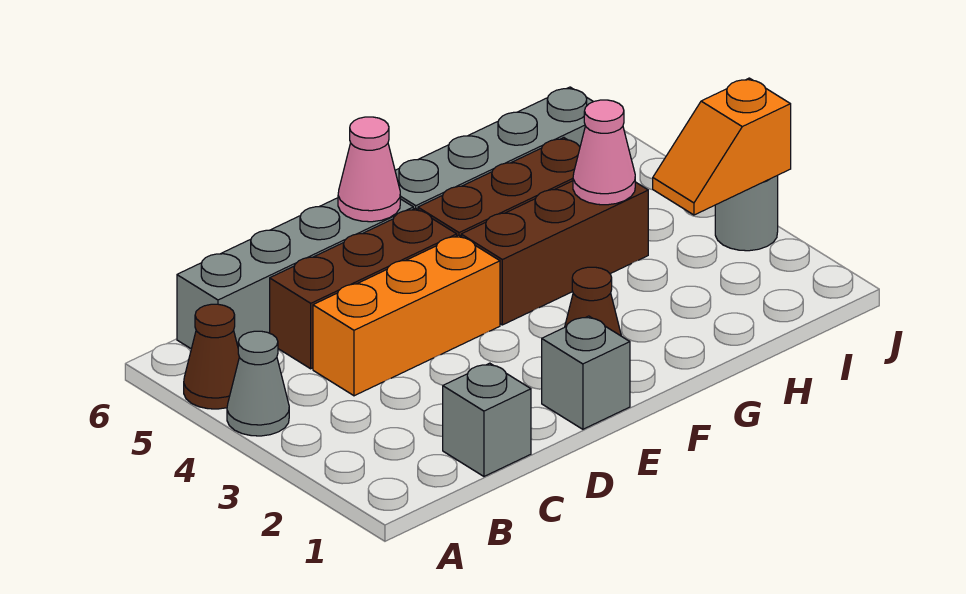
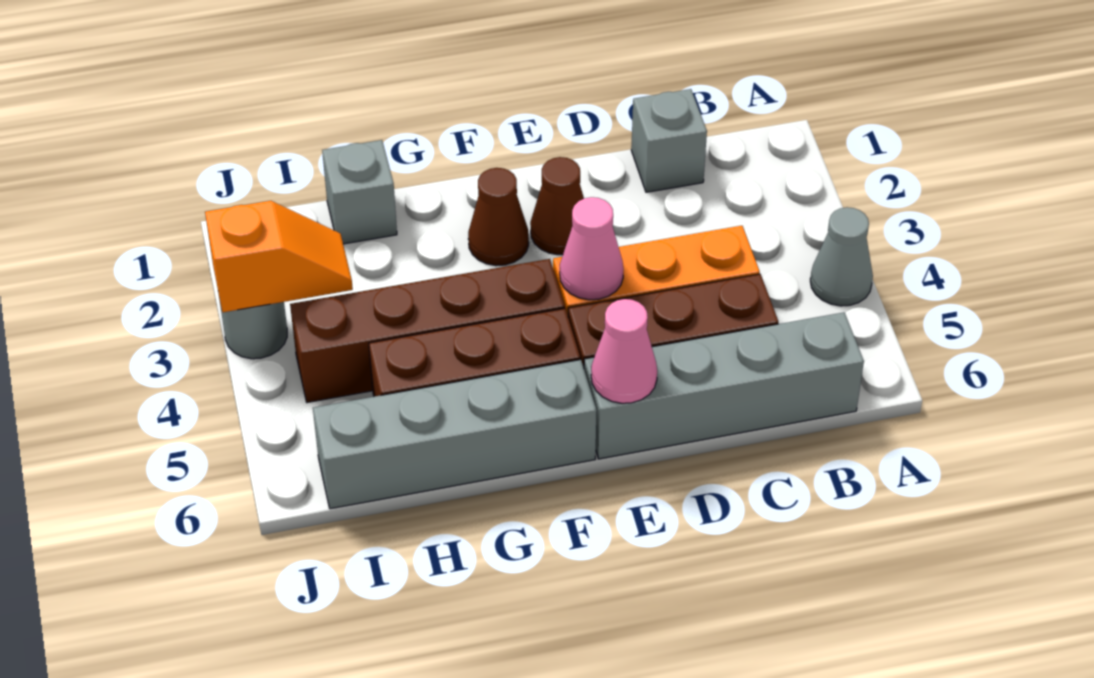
brown 1x1 cone [184,304,239,409] -> brown 1x1 cone moved to [530,157,584,255]
grey 1x1 brick [542,316,630,429] -> grey 1x1 brick moved to [322,140,397,244]
brown 1x3 brick [461,181,648,325] -> brown 1x4 brick [290,259,565,403]
pink 1x1 cone [573,100,635,205] -> pink 1x1 cone moved to [560,197,624,300]

